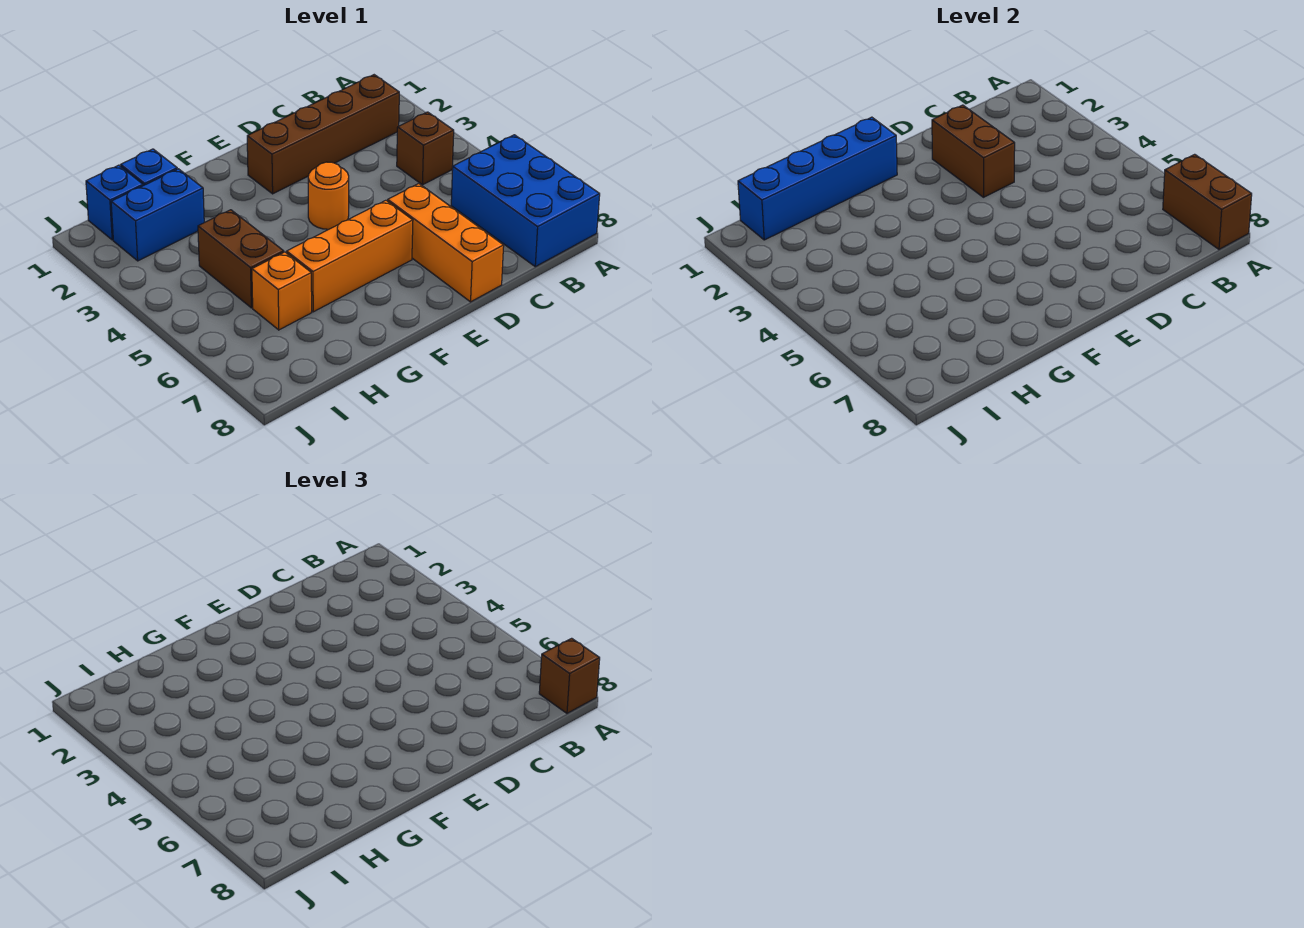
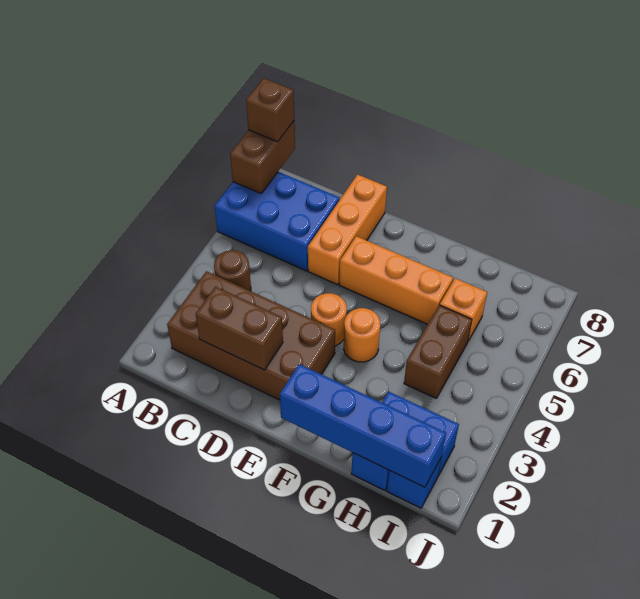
blue 2x3 brick [451,135,600,267] -> blue 2x3 brick turned to [214,172,340,271]
brown 1x4 brick [247,75,399,194] -> brown 2x4 brick [167,271,335,400]
brown 1x1 brick [397,112,454,185] -> brown 1x1 round brick [214,250,251,291]
brown 1x2 brick [932,105,1015,197] -> brown 1x2 brick turned to [196,287,283,370]
none -> orange 1x1 round brick [344,308,380,362]

